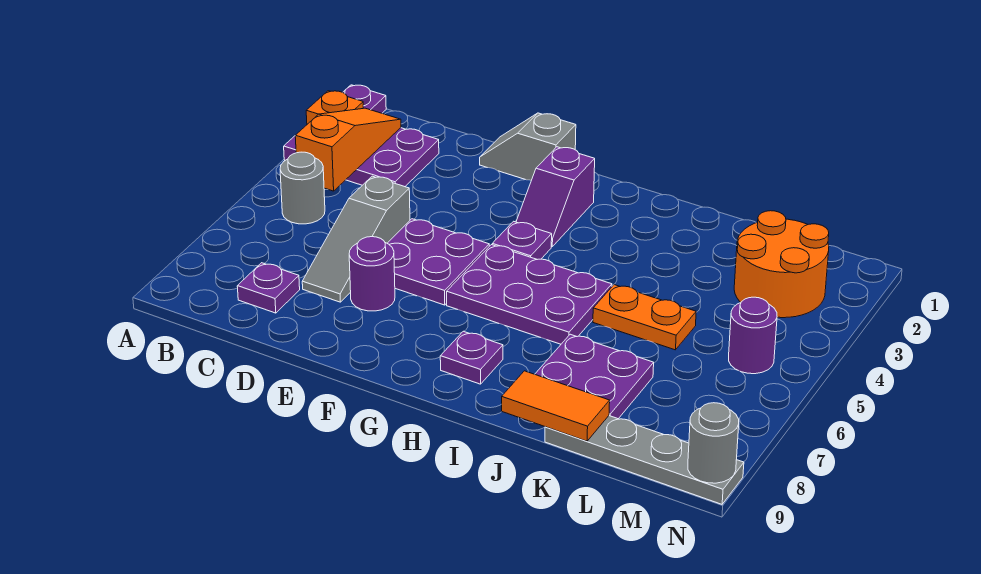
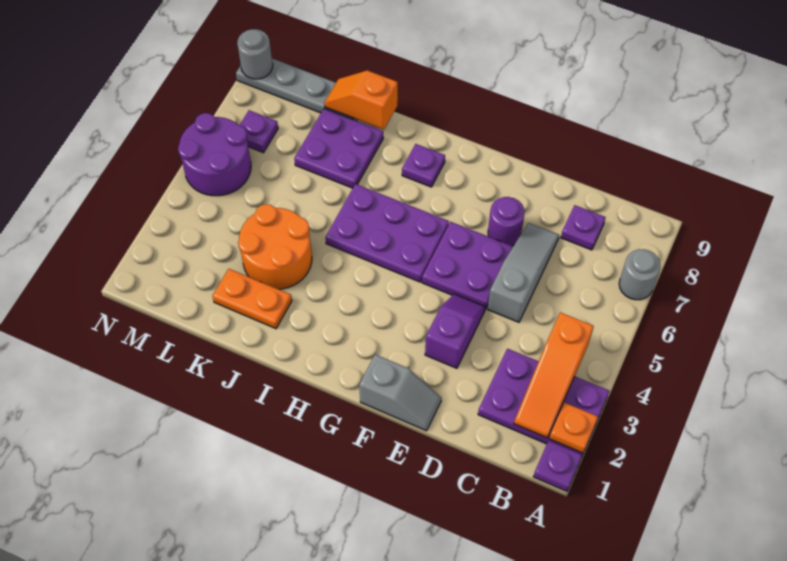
grey 1x1 round brick [280,152,325,224] -> grey 1x1 round brick moved to [619,249,661,300]
purple 1x2 slope [516,147,595,247] -> purple 1x2 slope moved to [425,294,486,368]
purple 1x1 plate [492,221,552,260] -> purple 1x1 plate moved to [239,110,278,153]
orange 1x2 plate [593,285,696,350] -> orange 1x2 plate moved to [212,269,292,329]
orange 1x2 tile [502,371,610,441] -> orange 1x2 slope [324,70,398,130]
orange 2x2 round brick [734,211,829,318] -> orange 2x2 round brick moved to [238,204,312,289]
purple 1x1 round brick [729,297,777,374] -> purple 2x2 round brick [178,113,251,196]

